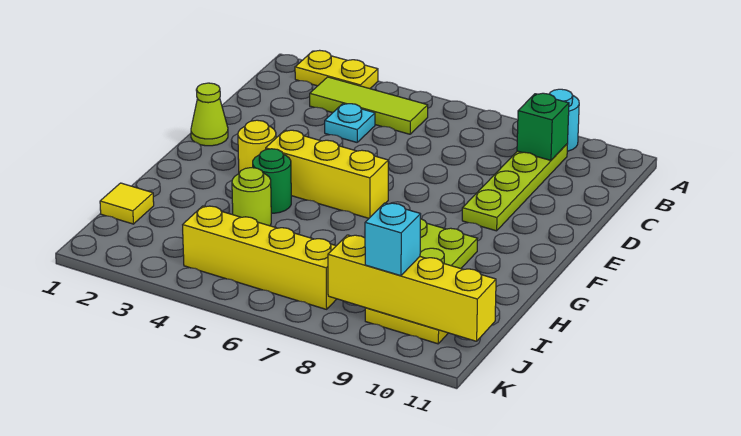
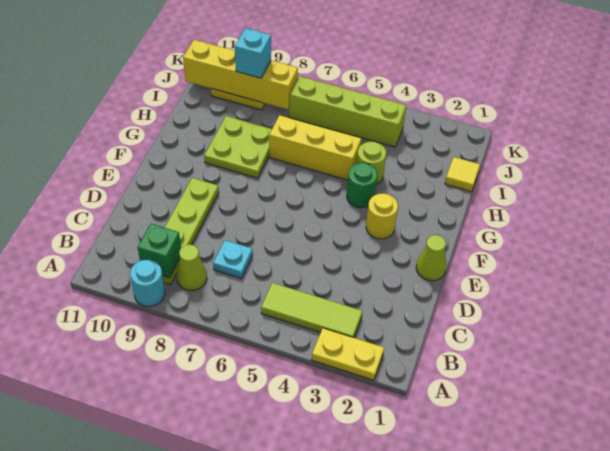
none -> lime 1x1 cone [177,245,207,291]
cyan 1x1 plate [325,104,375,142] -> cyan 1x1 plate moved to [213,240,253,278]
yellow 1x3 brick [266,130,388,218] -> yellow 1x3 brick moved to [269,115,361,180]
yellow 1x4 brick [183,206,336,309] -> lime 1x4 brick [289,76,406,147]

